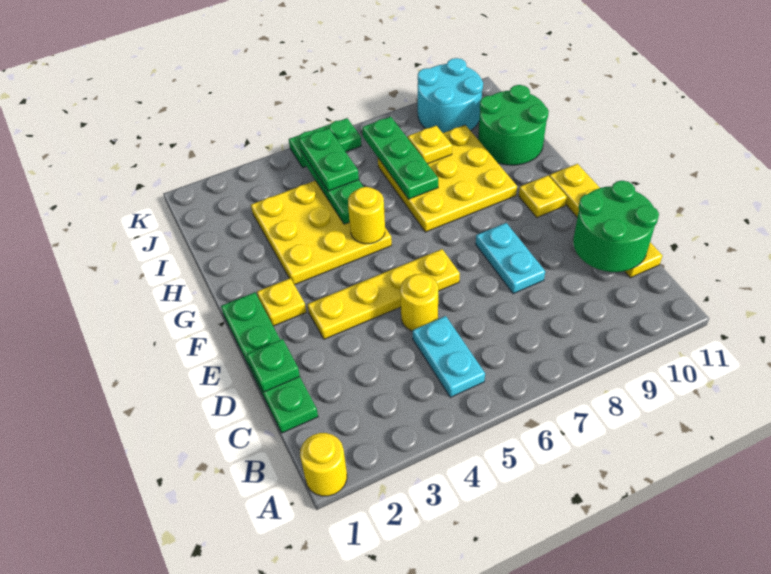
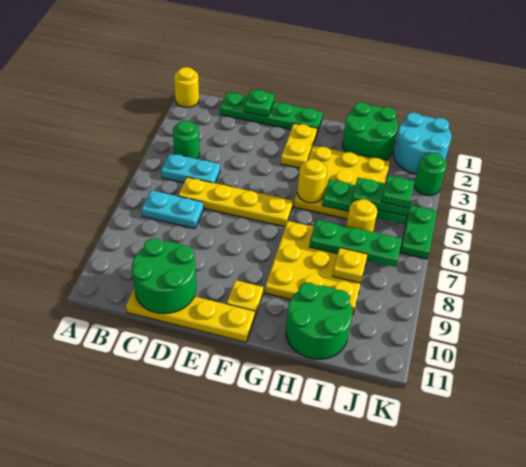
none -> green 1x1 round brick [173,121,200,159]
yellow 1x1 round brick [400,274,438,331] -> yellow 1x1 round brick moved to [346,199,377,232]
cyan 1x2 plate [476,223,545,294] -> cyan 1x2 plate moved to [141,190,204,229]
yellow 1x4 plate [308,249,460,339] -> yellow 1x4 plate turned to [178,177,293,227]
yellow 1x1 plate [257,278,306,326] -> yellow 1x2 plate [281,123,317,168]
none -> green 2x2 round brick [343,102,398,160]
none -> green 1x1 plate [381,176,415,208]
cyan 2x2 round brick [418,58,483,133] -> cyan 2x2 round brick moved to [394,113,451,174]
none -> green 1x1 round brick [414,153,447,196]

